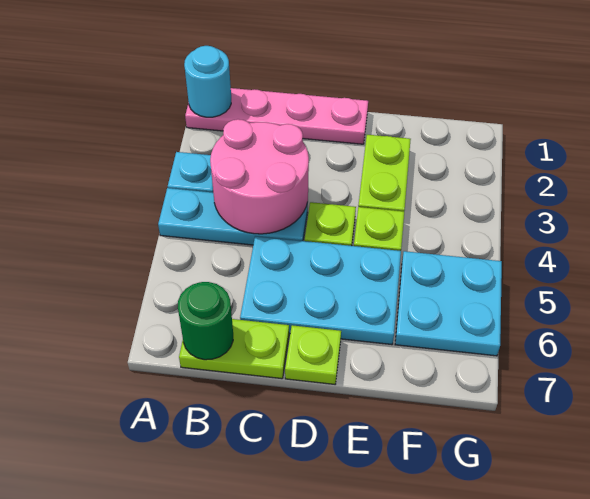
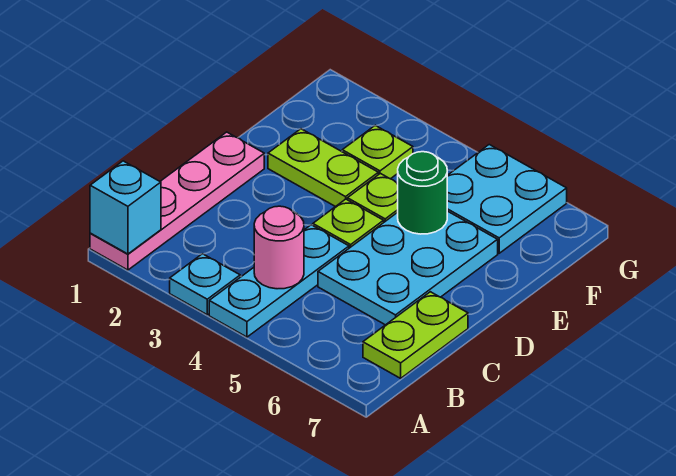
cyan 1x1 round brick [184,46,231,117] -> cyan 1x1 brick [90,161,161,254]
pink 2x2 round brick [210,119,309,234] -> pink 1x1 round brick [254,206,304,289]
green 1x1 round brick [178,282,233,360] -> green 1x1 round brick moved to [398,152,447,234]
lime 1x1 plate [285,325,341,384] -> lime 1x1 plate moved to [342,125,413,179]

